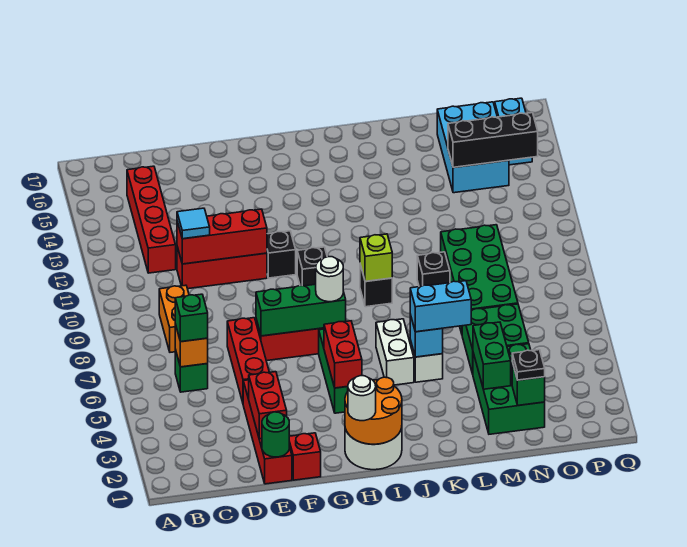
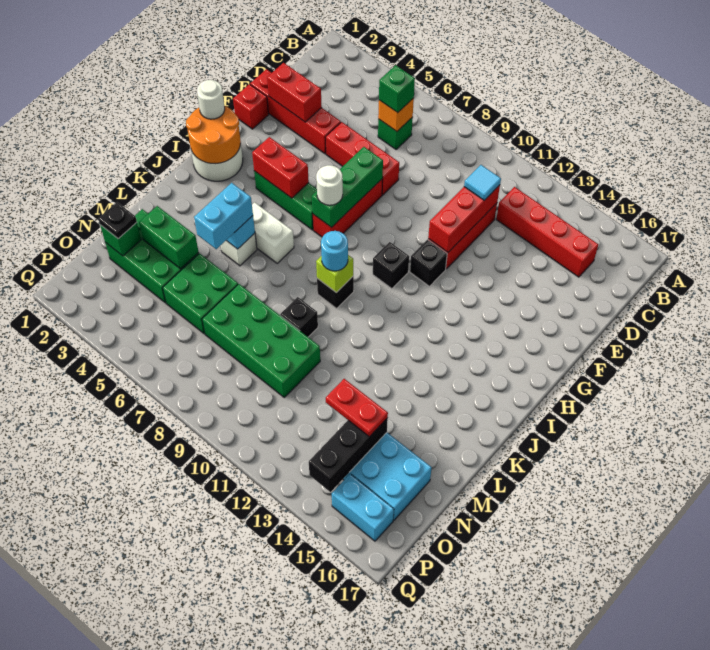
orange 1x2 brick [159,285,189,352] -> none
green 1x1 round brick [262,412,289,457] -> none
none -> cyan 1x1 round brick [321,231,348,271]
none -> red 1x2 plate [326,379,388,437]

